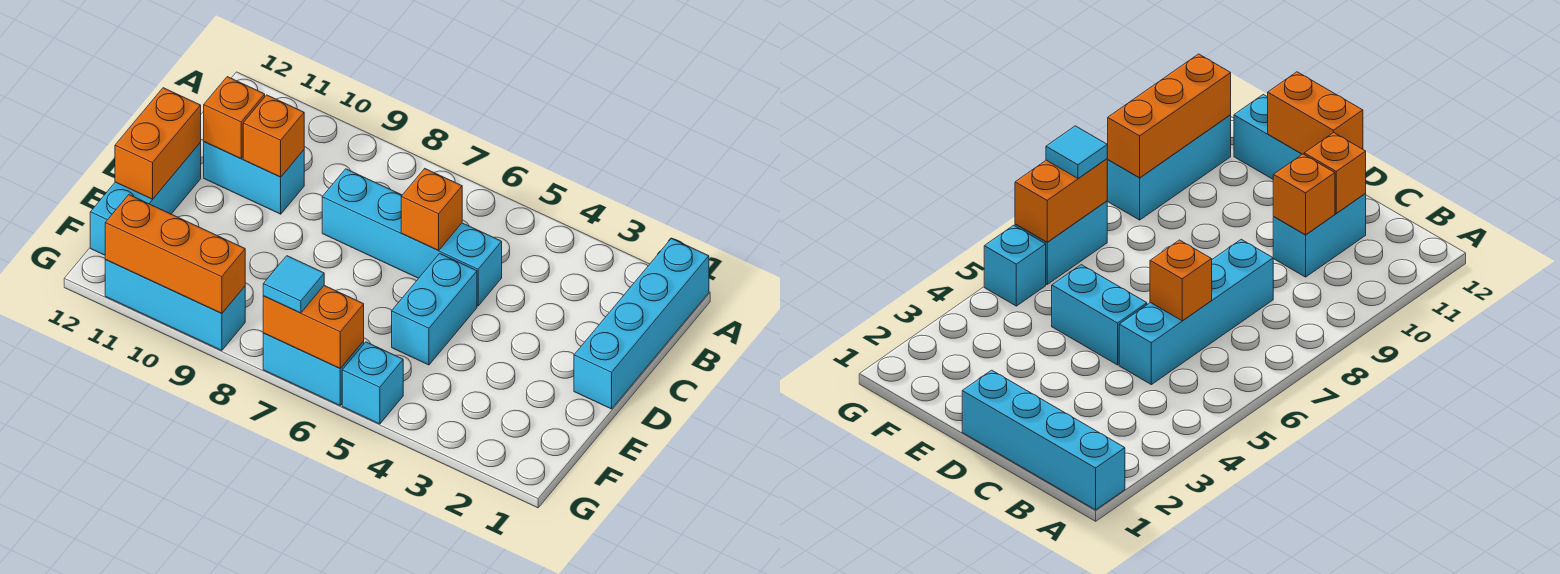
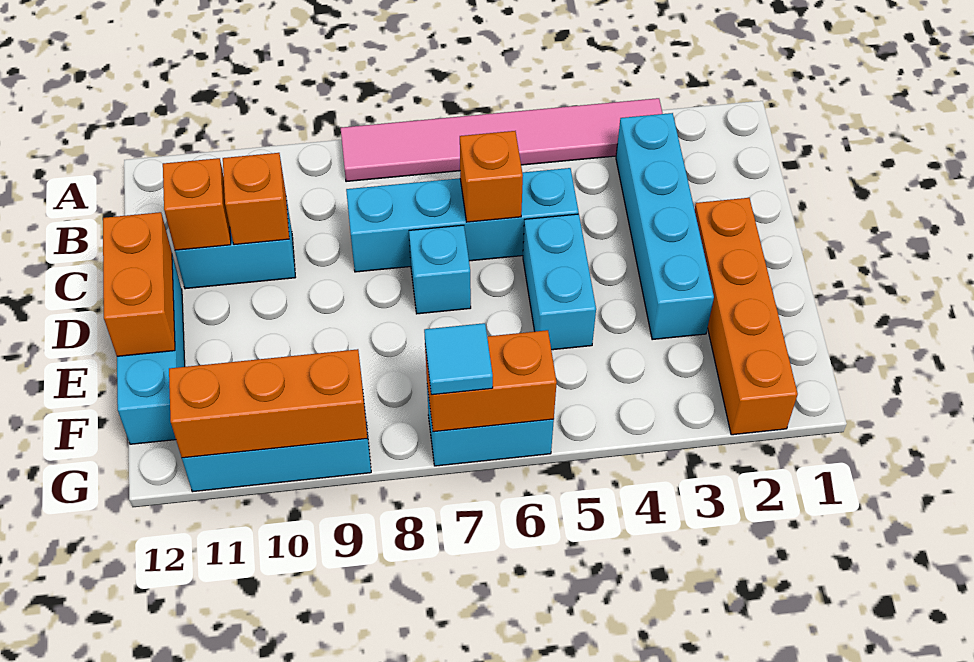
cyan 1x4 brick [574,238,709,409] -> cyan 1x4 brick moved to [616,113,714,340]
none -> pink 1x6 tile [341,98,663,182]
none -> orange 1x4 brick [694,198,798,435]
cyan 1x1 brick [342,342,403,424] -> cyan 1x1 brick moved to [409,225,471,314]

